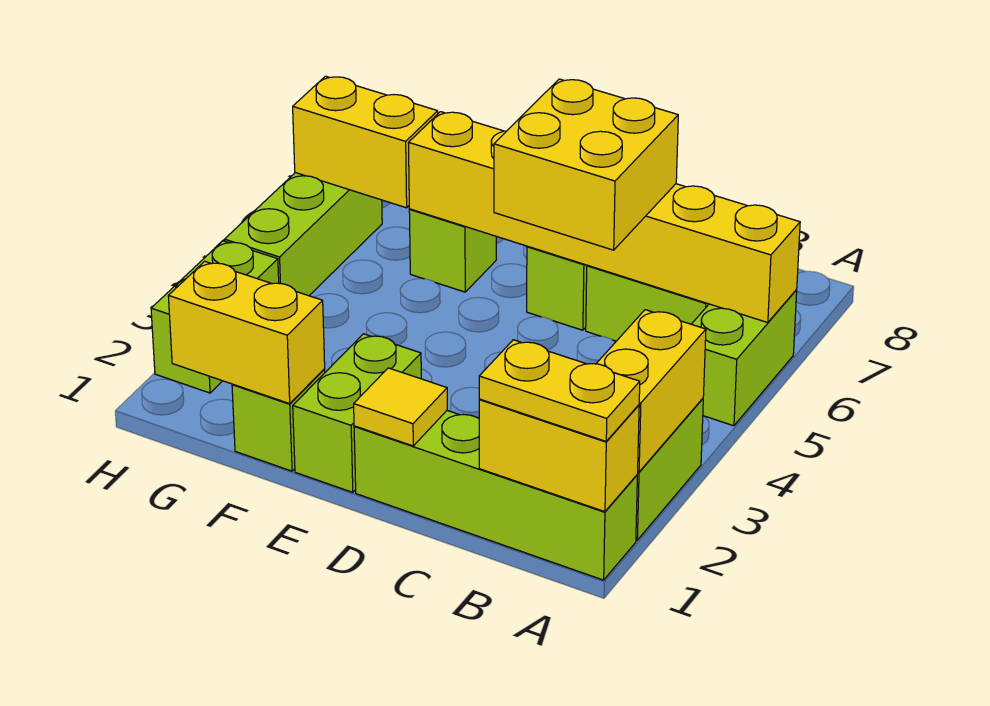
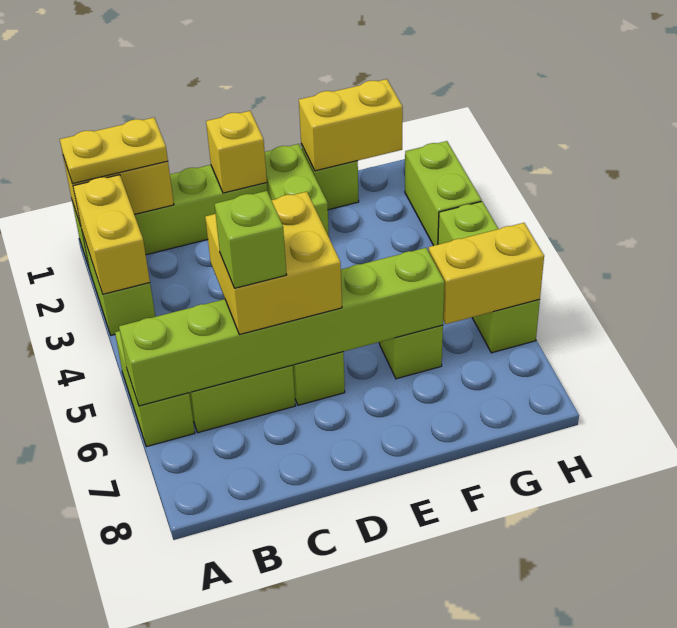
yellow 1x6 brick [408,112,800,323] -> lime 1x6 brick [119,248,445,406]
none -> lime 1x1 brick [215,191,287,288]
yellow 1x1 tile [354,368,447,446] -> yellow 1x1 brick [206,111,267,193]

